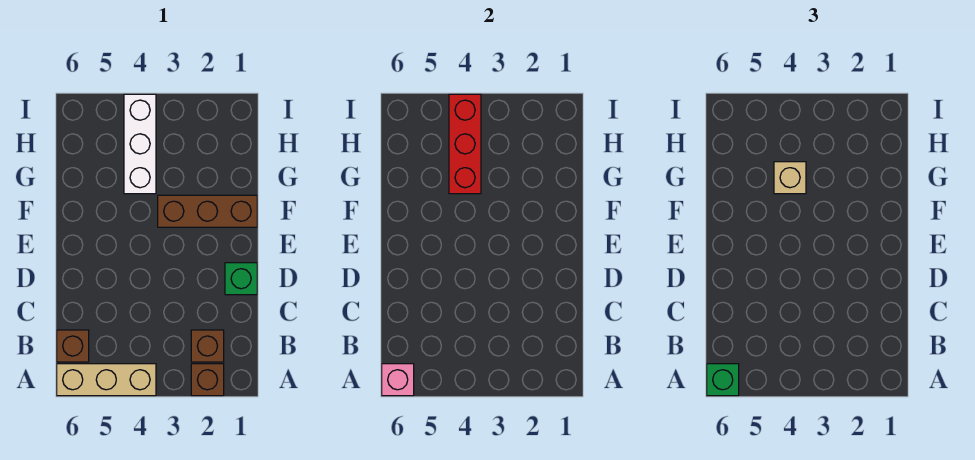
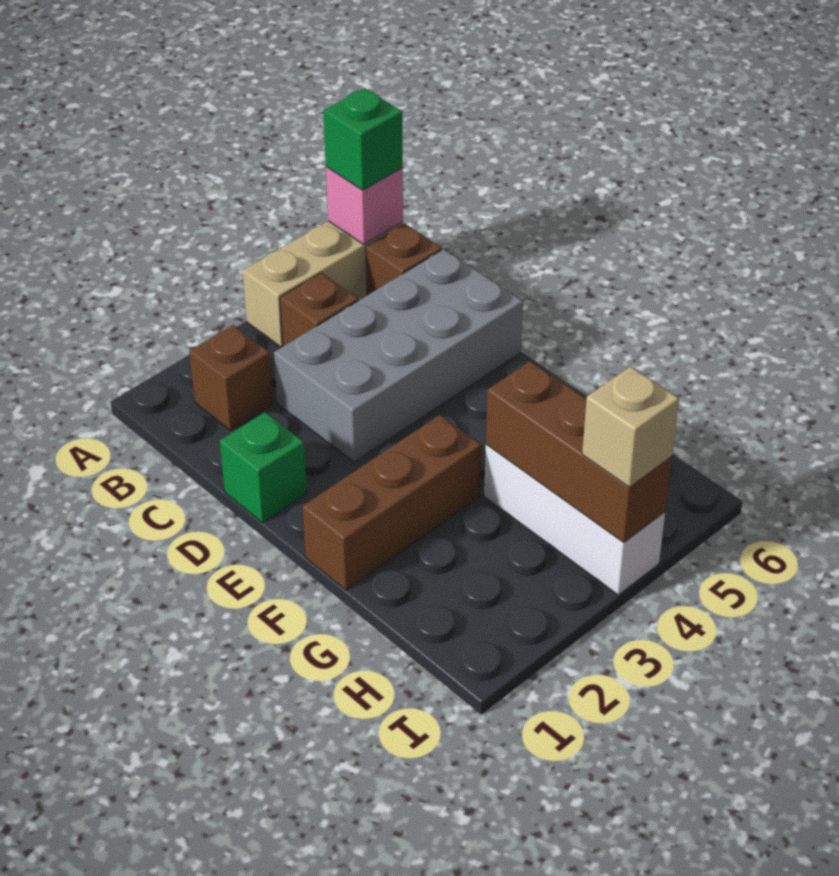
brown 1x1 brick [191,364,224,396] -> brown 1x1 brick moved to [280,273,358,346]
none -> grey 2x4 brick [274,249,523,462]
red 1x3 brick [449,94,481,194] -> brown 1x3 brick [486,361,672,542]
tan 1x1 brick [774,162,806,194] -> tan 1x1 brick moved to [582,366,679,487]

